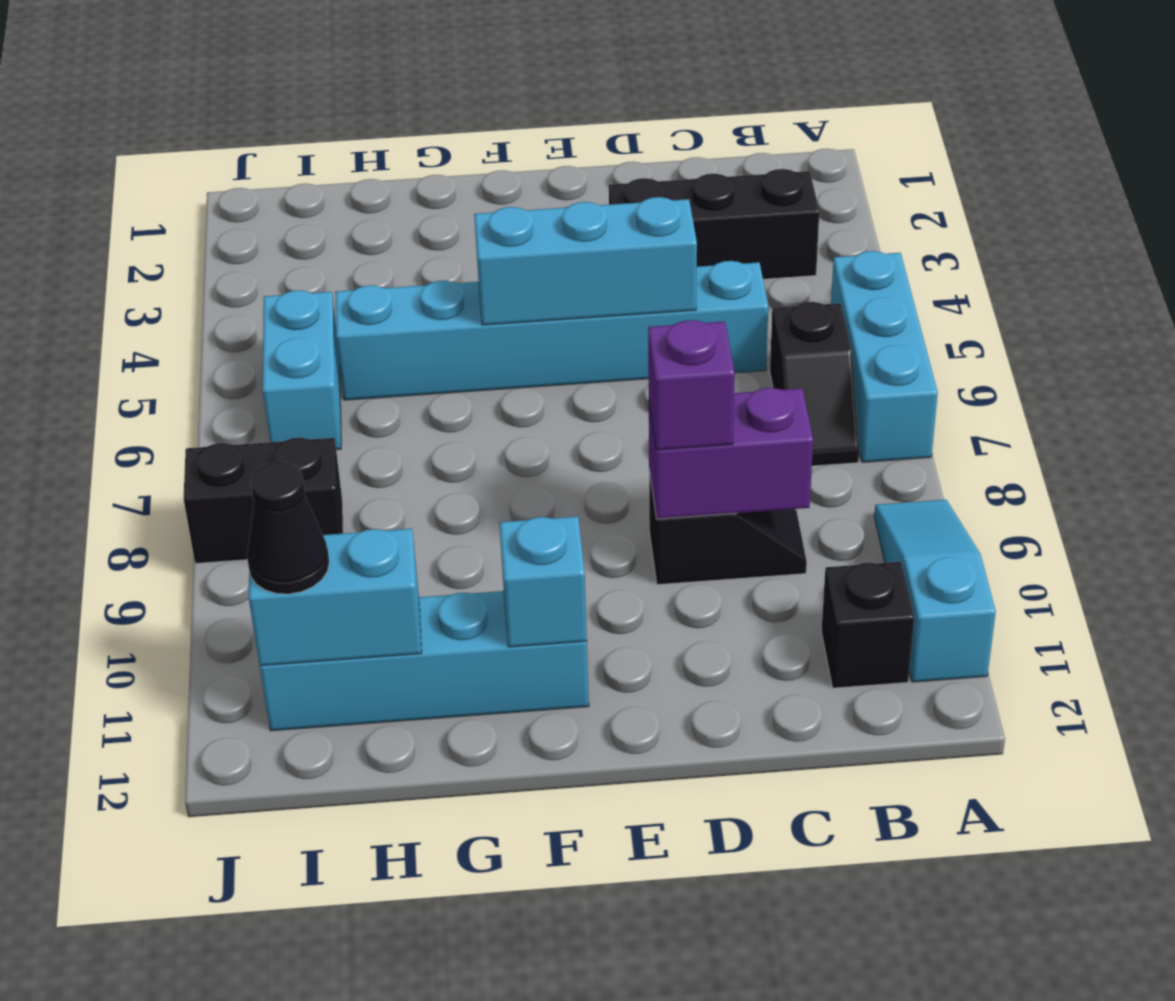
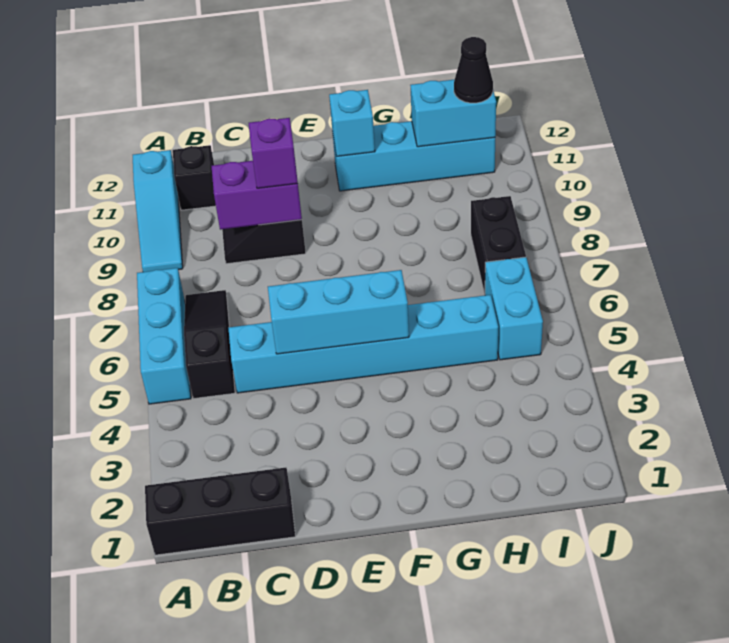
black 1x3 brick [609,169,819,279] -> black 1x3 brick moved to [145,468,295,555]
black 1x2 slope [770,302,859,466] -> black 1x3 slope [184,290,235,399]
black 1x2 brick [184,438,343,563] -> black 1x2 brick turned to [471,196,526,294]

